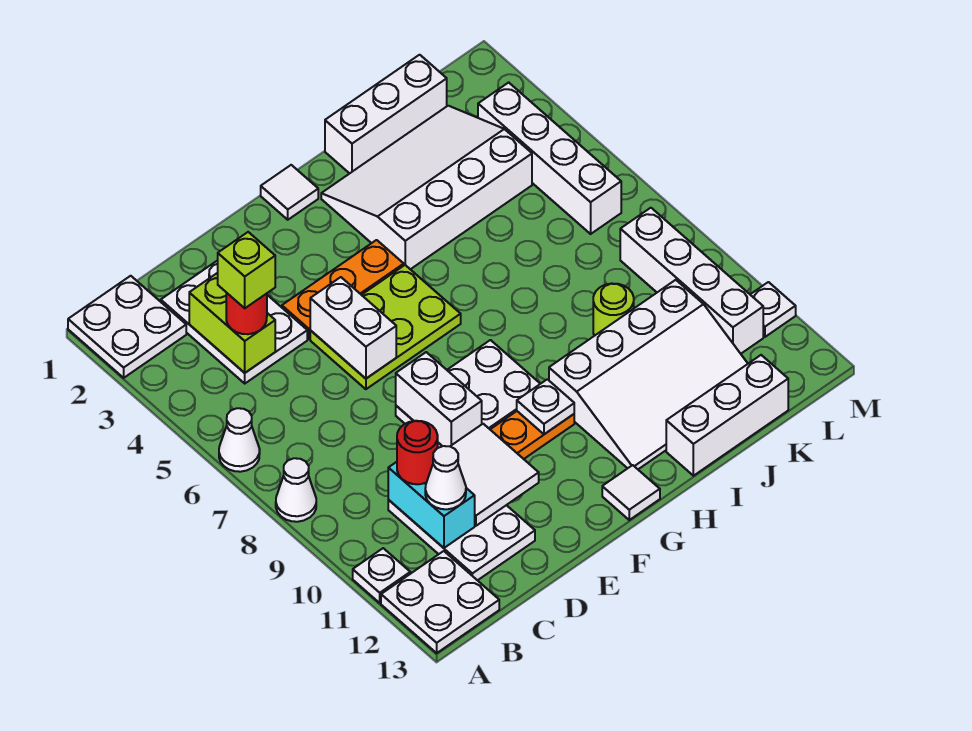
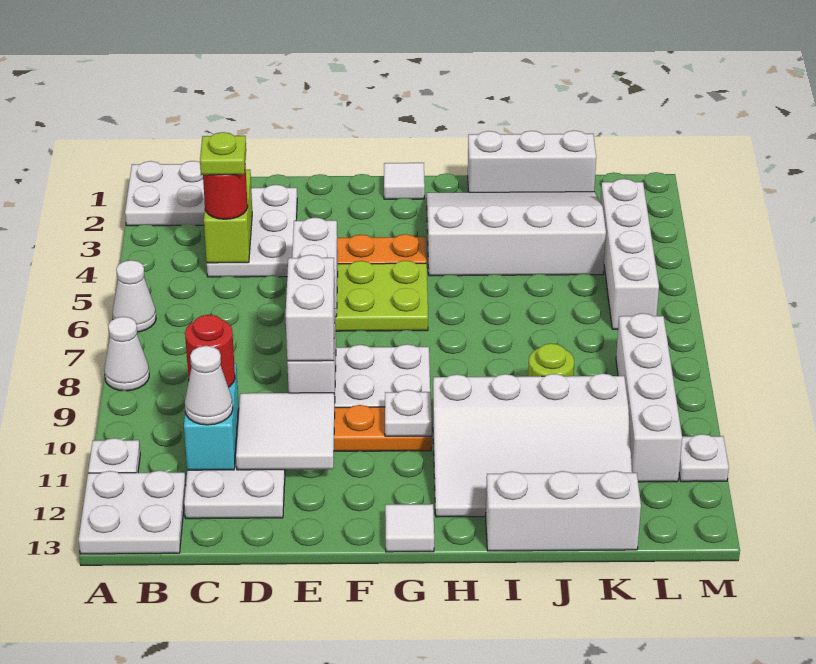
lime 1x1 brick [218,232,275,308] -> lime 1x1 plate [200,132,246,175]
none -> white 1x2 brick [286,255,335,361]

